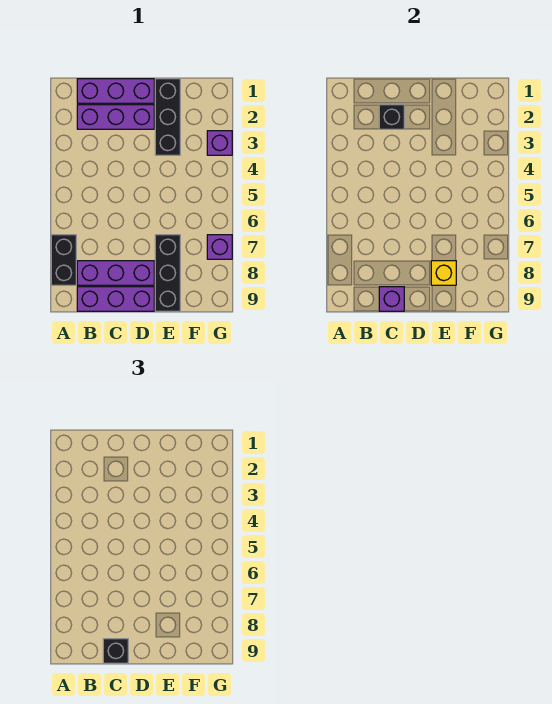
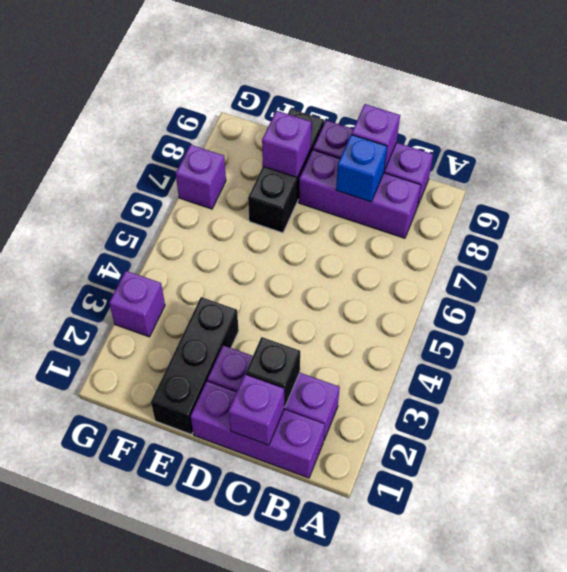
black 1x2 brick [51,235,76,285] -> none
none -> purple 1x1 brick [229,374,284,445]
none -> blue 1x1 brick [336,134,387,202]
black 1x1 brick [103,639,128,663] -> none
yellow 1x1 brick [431,261,456,285] -> purple 1x1 brick [262,111,312,177]

